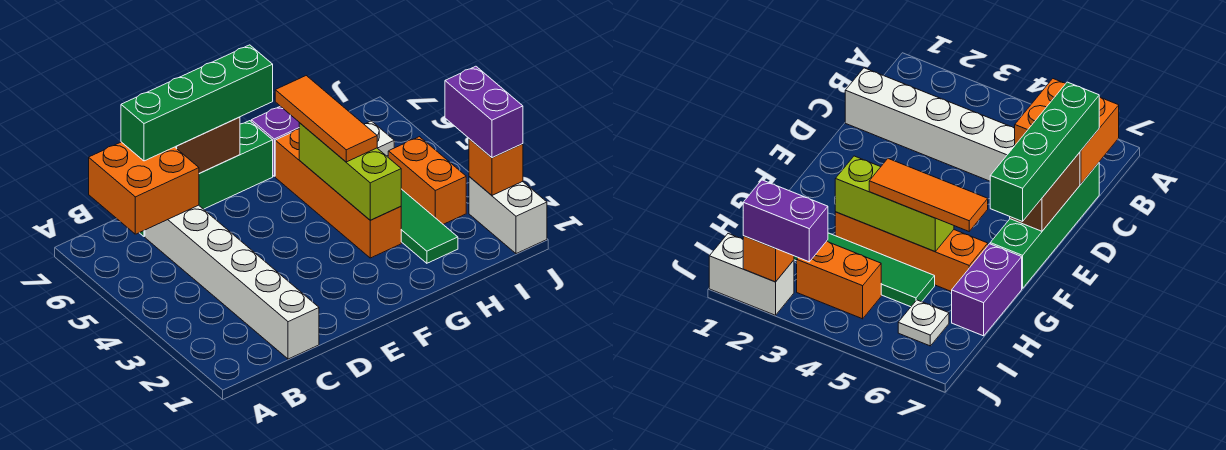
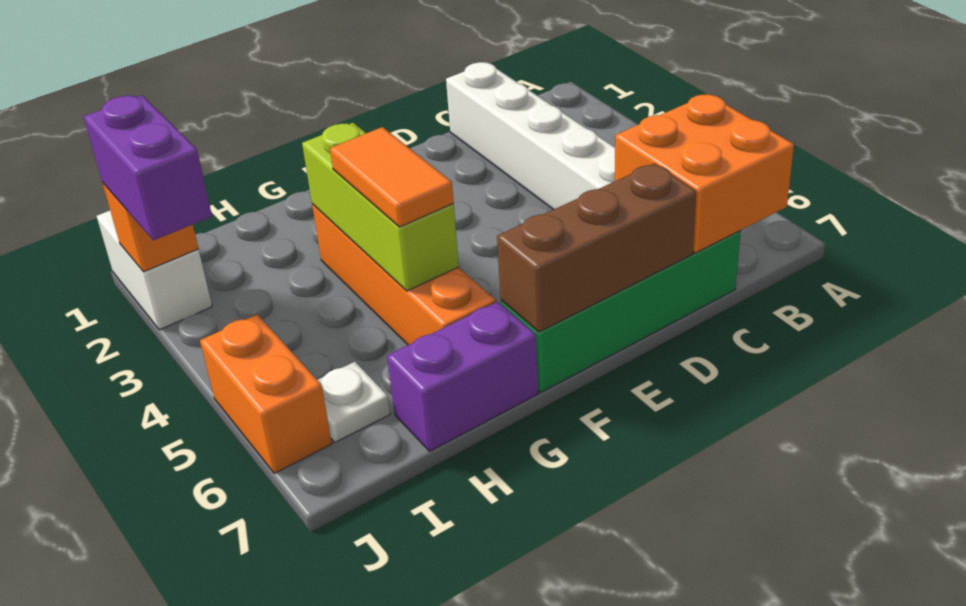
green 1x4 brick [121,45,273,161] -> none
brown 1x2 brick [175,117,240,173] -> brown 1x3 brick [497,163,697,332]
orange 1x3 tile [275,76,377,162] -> orange 1x2 tile [330,127,454,227]
green 1x4 tile [401,189,458,263] -> none
orange 1x2 brick [388,137,466,225] -> orange 1x2 brick moved to [200,314,332,473]

